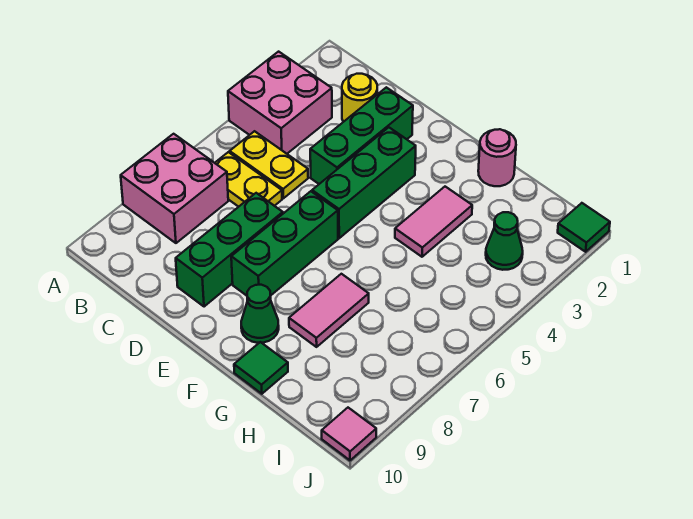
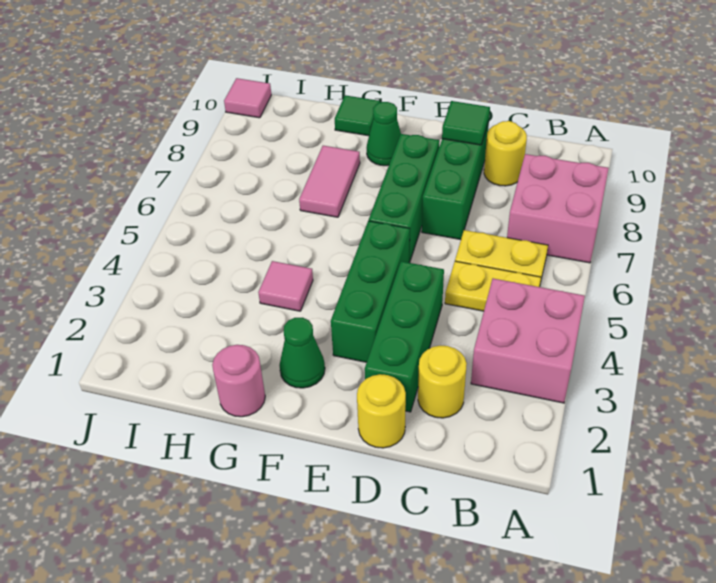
none -> yellow 1x1 round brick [484,121,527,186]
none -> yellow 1x1 round brick [357,374,406,448]
pink 1x2 tile [395,187,472,257] -> pink 1x1 tile [258,261,313,311]
green 1x1 cone [486,212,523,270] -> green 1x1 cone moved to [279,318,325,388]
green 1x1 tile [558,203,610,252] -> green 1x1 tile moved to [442,101,490,145]

